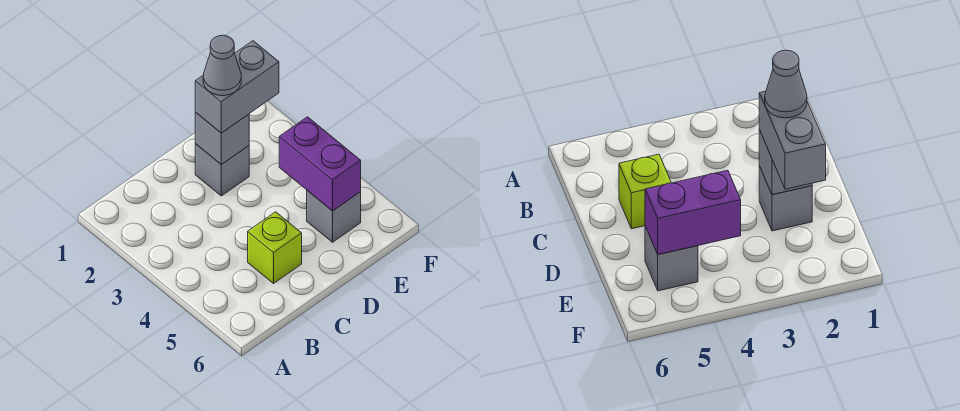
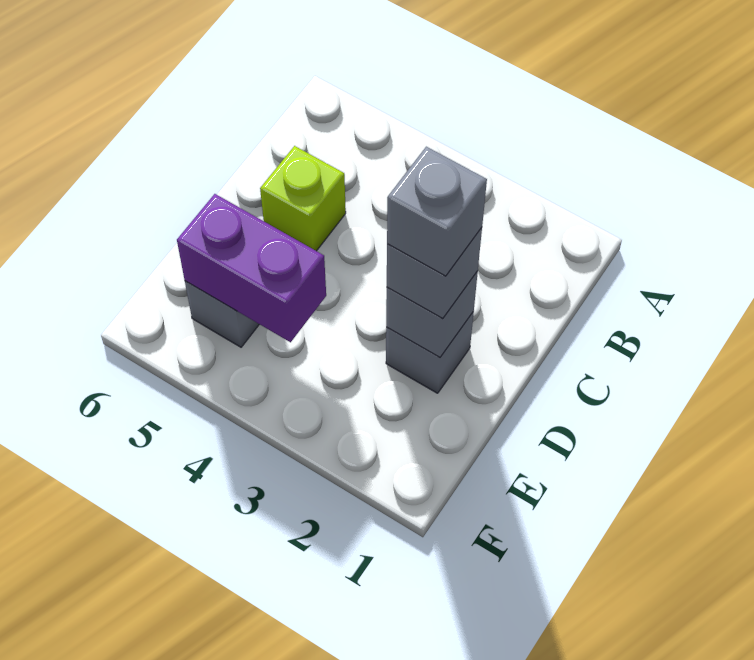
grey 1x2 brick [195,41,279,133] -> grey 1x1 brick [387,228,482,319]
grey 1x1 cone [203,35,241,96] -> grey 1x1 brick [387,147,487,276]

